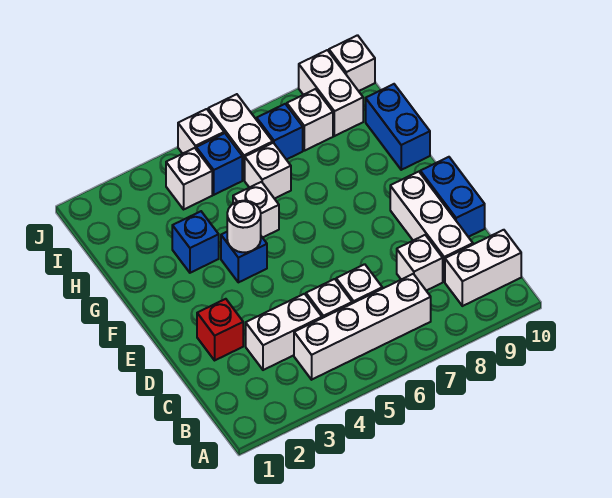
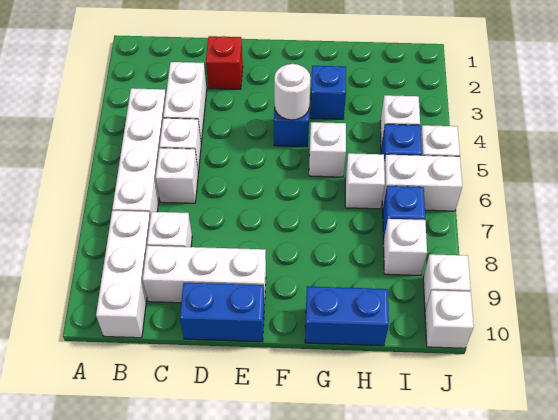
white 1x2 brick [445,230,521,306] -> white 1x3 brick [96,211,150,338]
white 1x2 brick [299,50,363,136] -> white 1x1 brick [423,254,471,310]

